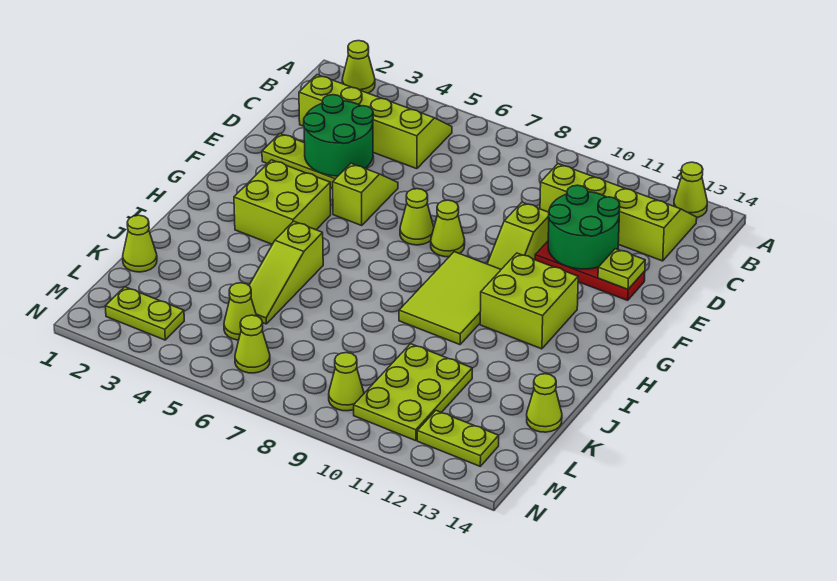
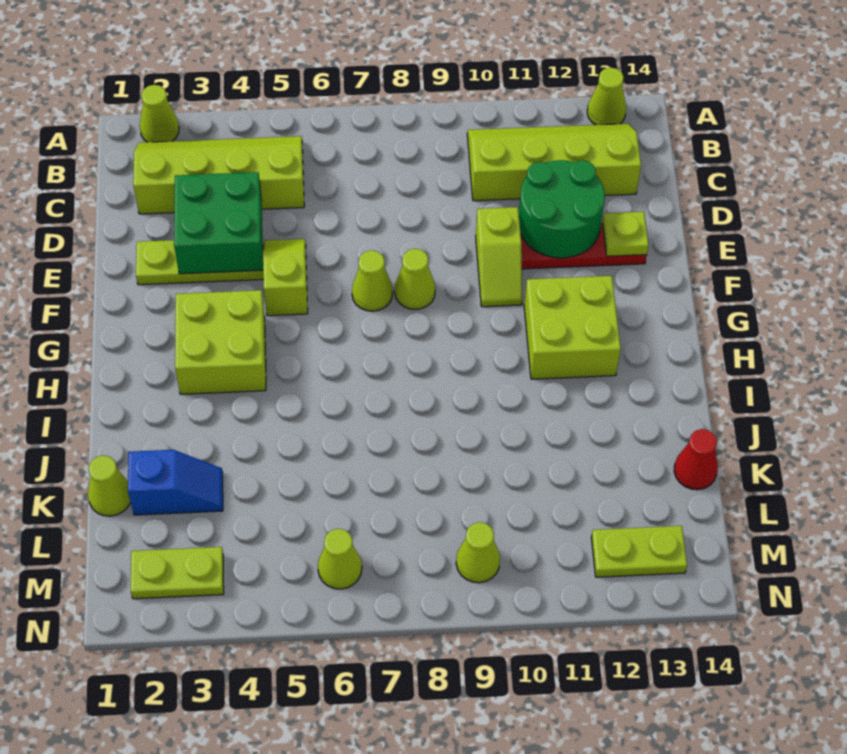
green 2x2 round brick [304,95,373,176] -> green 2x2 brick [174,172,263,274]
lime 2x3 tile [399,252,501,345] -> none
lime 1x3 slope [249,221,323,324] -> none
none -> blue 1x2 slope [128,450,223,515]
lime 2x3 plate [354,344,472,441] -> none
lime 1x1 cone [527,374,562,432] -> red 1x1 cone [674,429,718,490]
lime 1x1 cone [224,283,257,340] -> none

